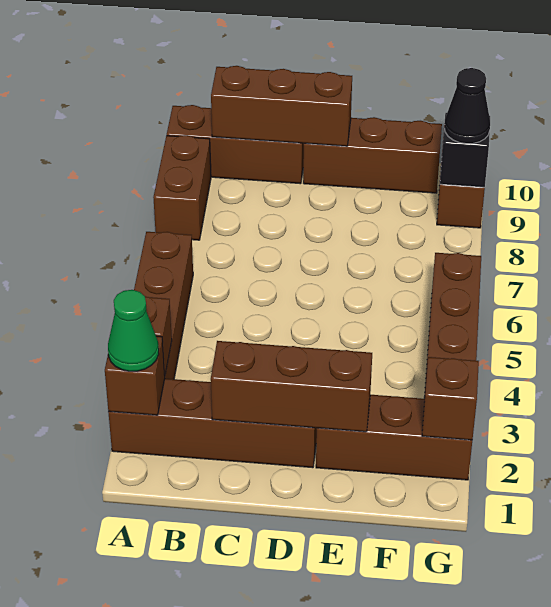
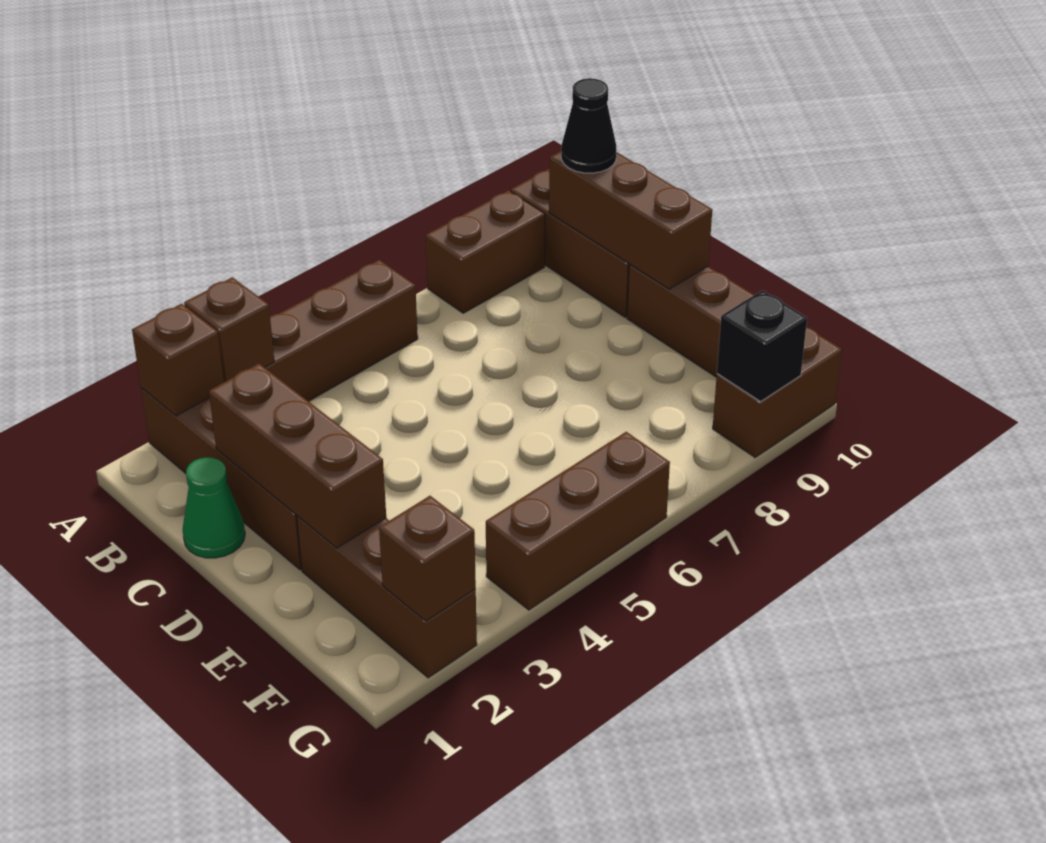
green 1x1 cone [108,290,159,371] -> green 1x1 cone moved to [183,457,245,558]
black 1x1 cone [444,68,490,144] -> black 1x1 cone moved to [561,78,616,173]

